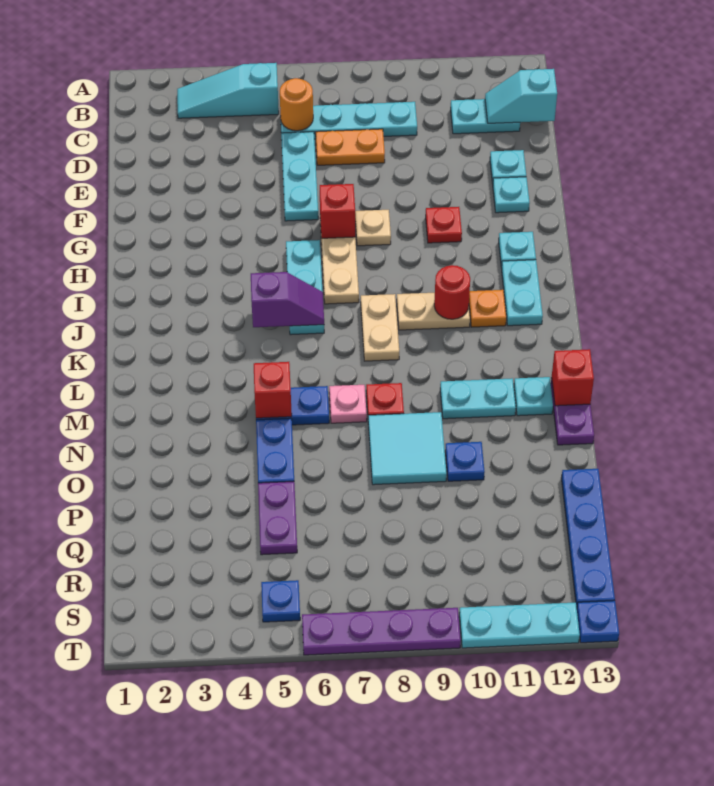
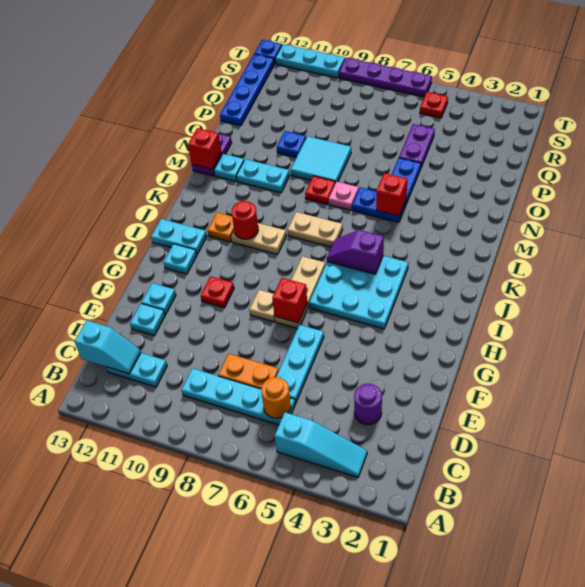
none -> purple 1x1 round brick [354,384,382,425]
cyan 1x3 plate [286,240,324,335] -> cyan 3x3 plate [309,256,408,329]
cyan 1x2 plate [502,260,543,326] -> cyan 1x2 plate turned to [151,219,207,254]
tan 1x2 plate [361,294,399,361] -> tan 1x2 plate turned to [288,212,343,247]
blue 1x1 plate [261,580,300,622] -> red 1x1 plate [420,92,448,118]

